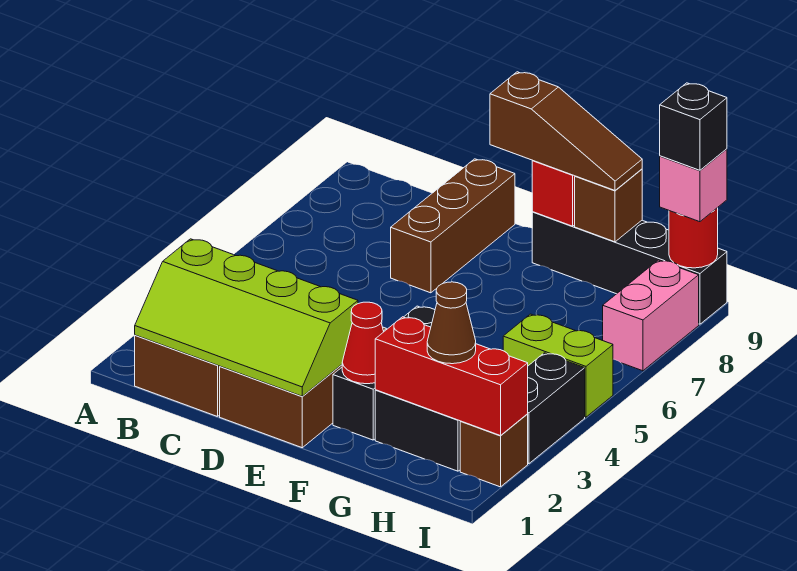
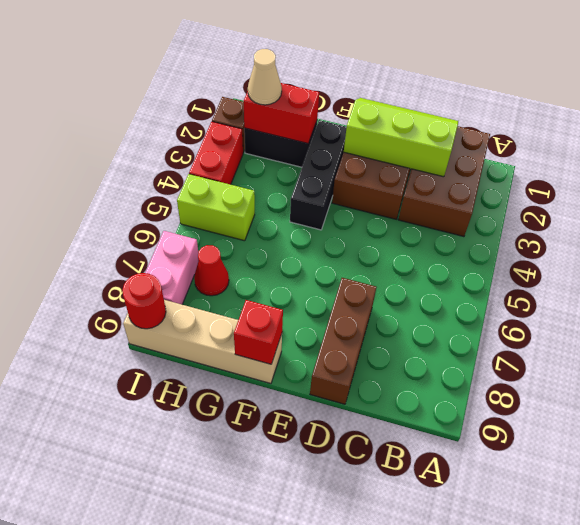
lime 2x4 slope [135,239,358,396] -> lime 2x3 slope [344,98,458,177]
brown 1x3 slope [490,72,642,190] -> none
red 1x1 cone [342,302,384,384] -> red 1x1 cone moved to [194,245,229,296]
black 1x4 brick [532,212,727,324] -> tan 1x4 brick [123,300,282,384]
red 1x3 brick [375,317,528,436] -> red 1x2 brick [244,83,319,144]
brown 1x1 brick [575,169,642,242] -> none
brown 1x1 cone [427,282,476,364] -> tan 1x1 cone [248,49,282,105]
black 1x2 brick [528,353,585,464] -> red 1x2 brick [189,122,243,185]
pink 1x1 brick [660,149,727,222] -> none
black 1x1 brick [660,83,727,170] -> none

